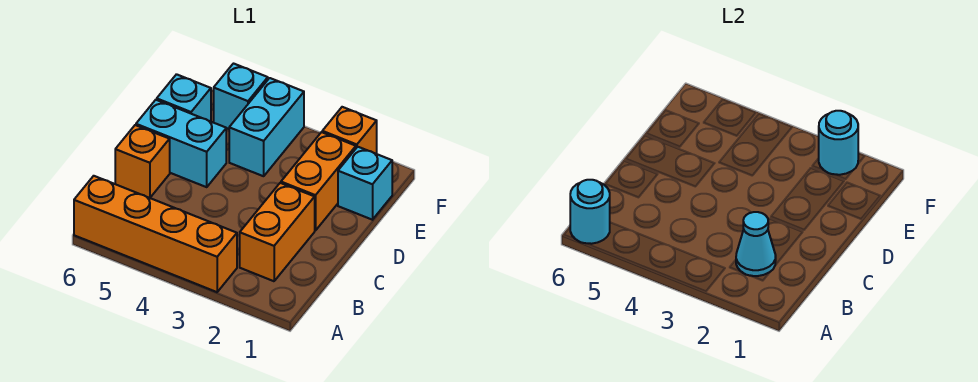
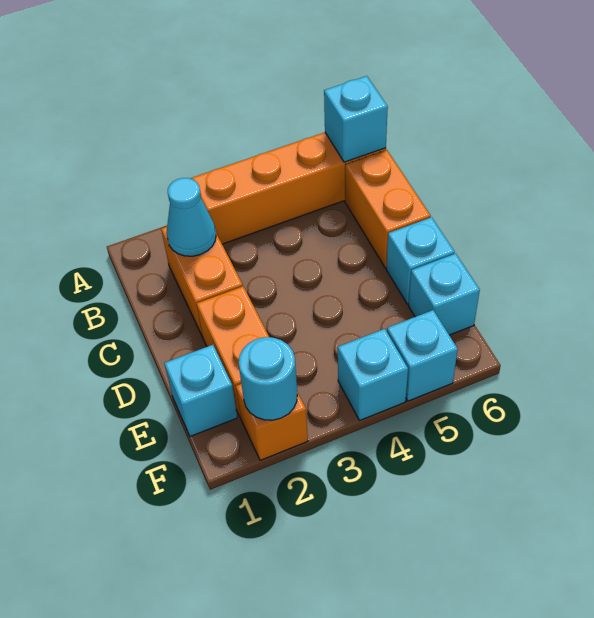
cyan 1x1 round brick [570,180,610,244] -> cyan 1x1 brick [324,76,388,162]
orange 1x1 brick [115,125,170,198] -> orange 1x2 brick [345,150,430,268]
cyan 1x2 brick [136,100,226,187] -> cyan 1x1 brick [386,217,454,304]
cyan 1x2 brick [229,78,304,176] -> cyan 1x1 brick [338,329,408,421]

